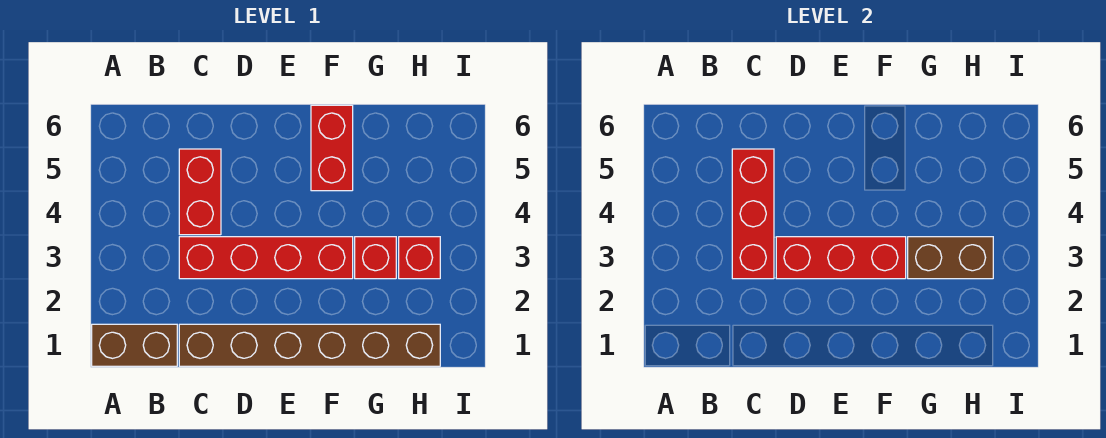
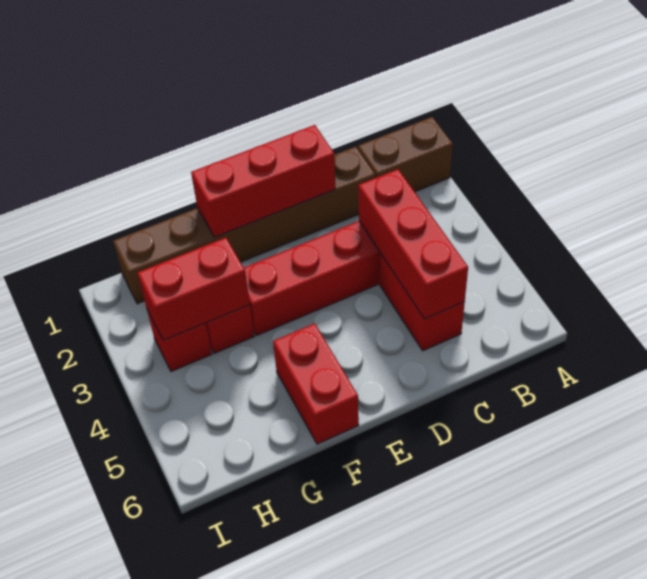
red 1x3 brick [776,237,906,279] -> red 1x3 brick moved to [191,125,336,237]
brown 1x2 brick [908,237,993,279] -> red 1x2 brick [138,238,250,340]

